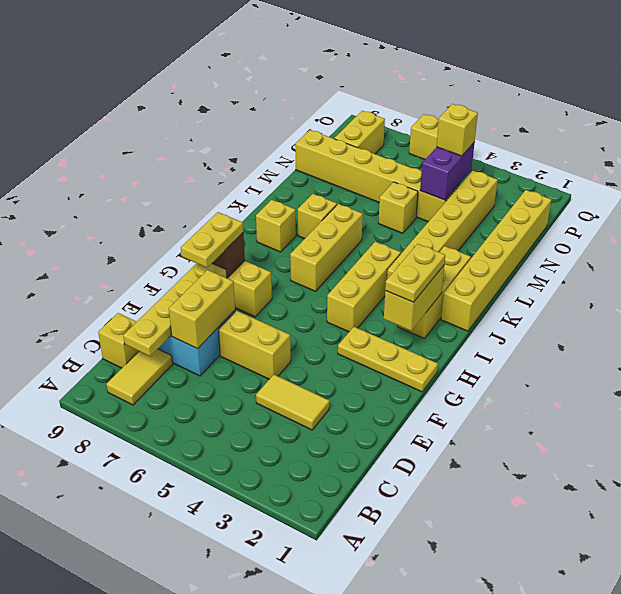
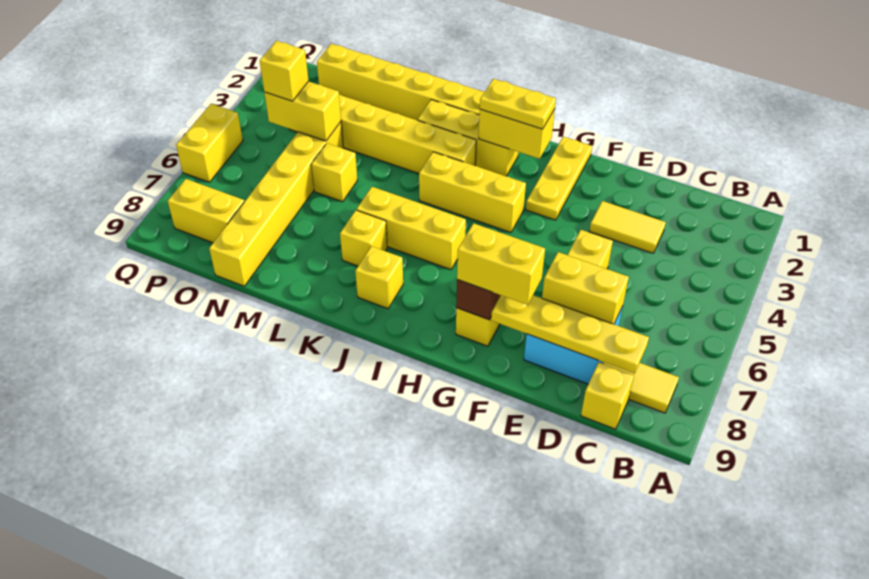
yellow 1x2 tile [256,375,330,430] -> yellow 1x2 tile turned to [589,201,666,253]
yellow 1x2 plate [181,212,243,268] -> yellow 1x2 brick [457,223,545,305]
purple 1x2 brick [420,142,475,200] -> yellow 1x2 brick [264,81,341,141]

